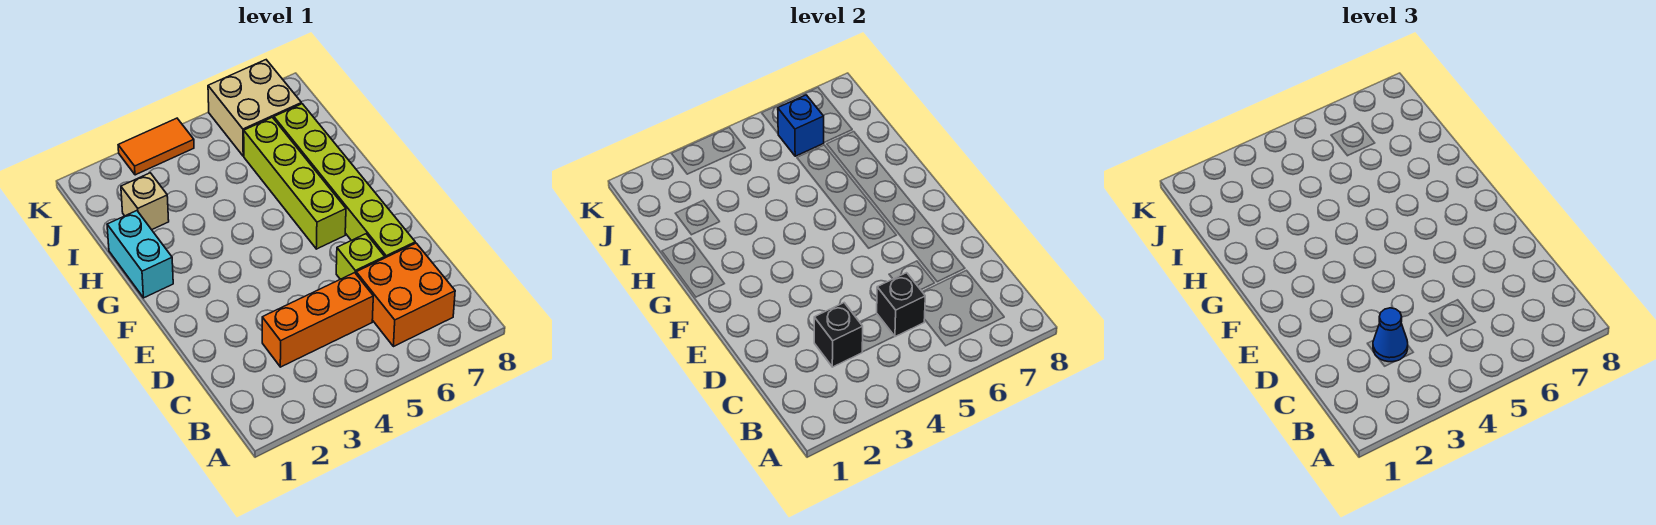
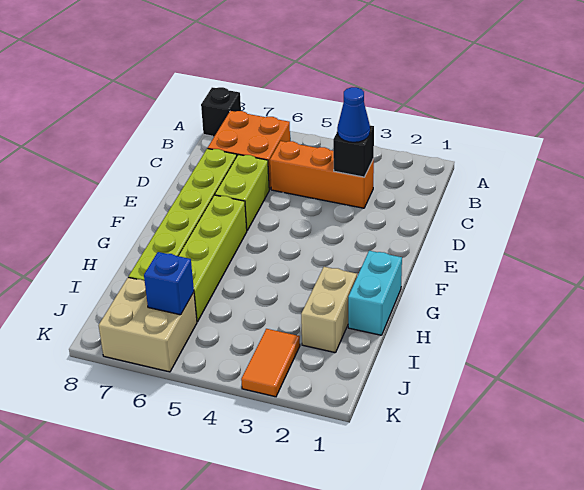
black 1x1 brick [877,273,925,337] -> black 1x1 brick moved to [201,87,241,136]
lime 1x1 brick [336,234,385,279] -> lime 1x2 brick [215,154,270,230]
tan 1x1 brick [121,173,169,230] -> tan 1x2 brick [301,267,357,353]
orange 1x2 tile [118,118,194,175] -> orange 1x2 tile turned to [241,329,300,397]

